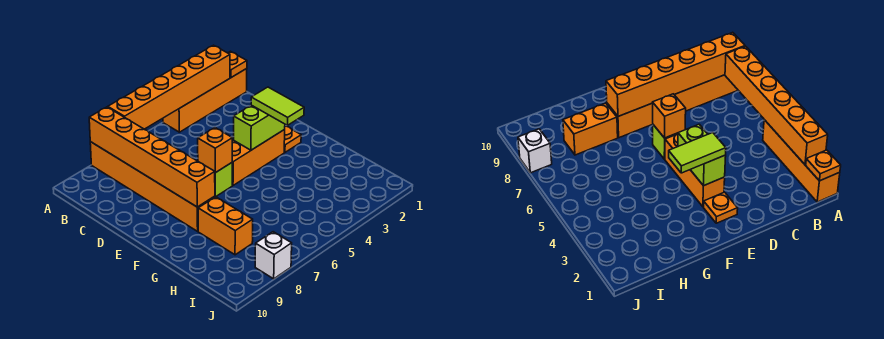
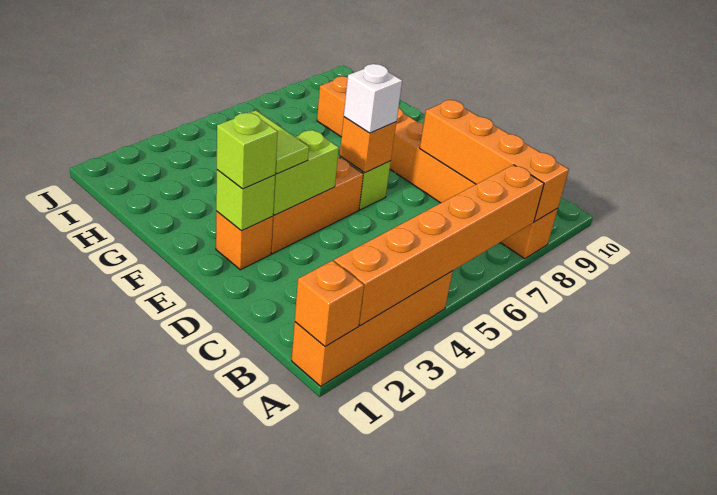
orange 1x1 plate [228,51,247,78] -> orange 1x1 brick [295,261,364,347]
orange 1x6 brick [89,107,215,207] -> orange 1x4 brick [420,100,569,221]
orange 1x1 plate [284,126,301,152] -> orange 1x1 brick [216,211,273,270]
none -> lime 1x1 brick [216,170,275,231]
none -> lime 1x1 brick [217,112,278,189]
white 1x1 brick [255,232,292,279] -> white 1x1 brick moved to [344,64,402,133]

